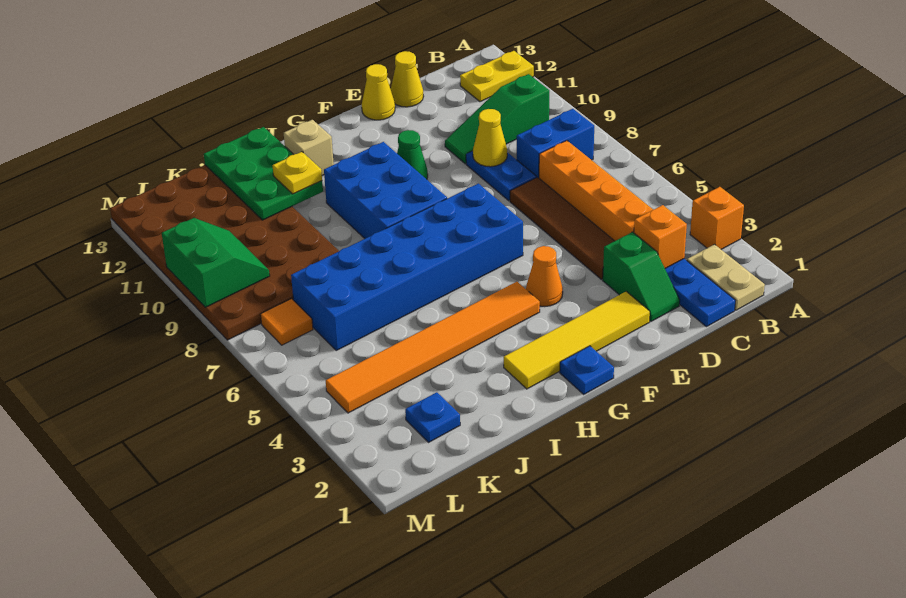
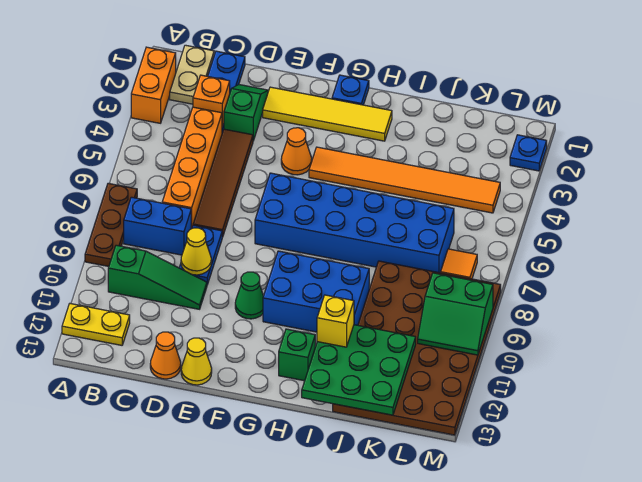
orange 1x1 brick [690,187,744,250] -> orange 1x2 brick [131,47,176,123]
none -> brown 1x3 plate [85,183,137,266]
yellow 1x1 cone [391,51,424,107] -> orange 1x1 cone [150,332,181,379]
blue 2x3 brick [324,142,447,238] -> blue 2x3 brick turned to [263,251,369,332]
tan 1x1 brick [284,120,334,176] -> green 1x1 brick [279,329,315,381]
green 2x3 plate [204,127,323,220] -> green 3x3 plate [302,325,416,415]
yellow 1x1 plate [272,152,322,194] -> yellow 1x1 brick [317,295,354,347]
blue 1x1 plate [405,392,460,442] -> blue 1x1 plate moved to [510,135,547,171]
green 2x2 slope [162,218,270,307] -> green 2x2 slope turned to [418,273,493,355]

